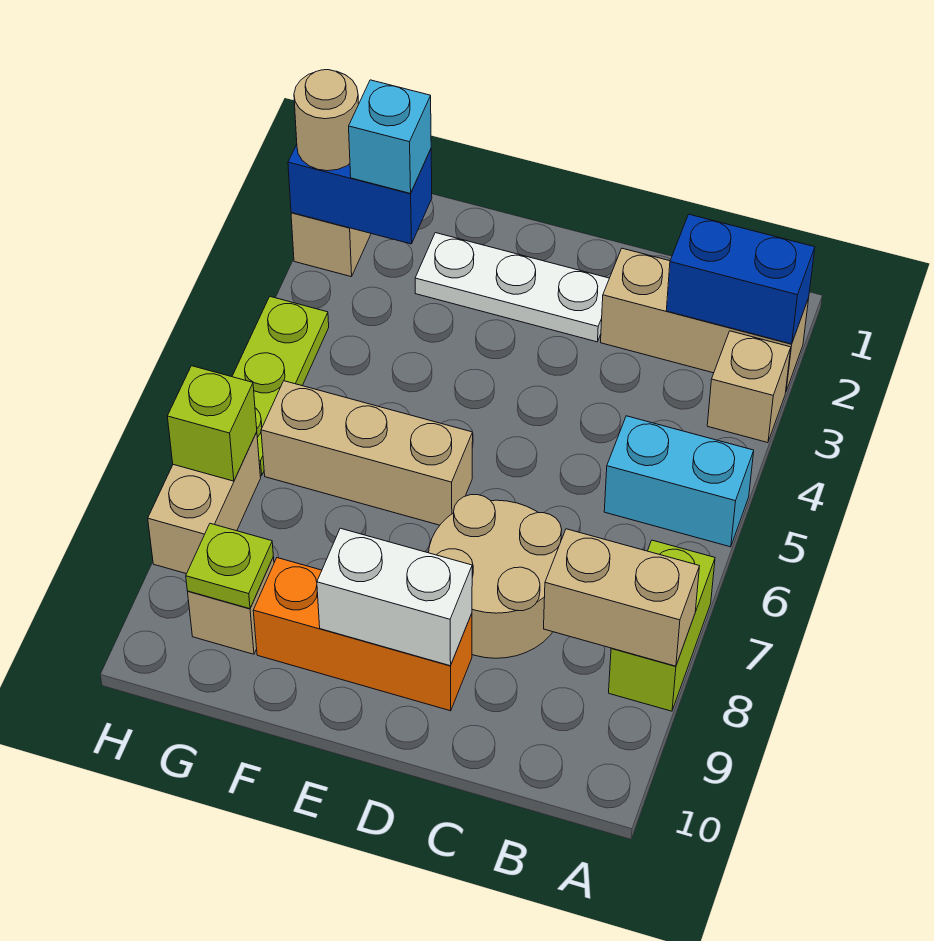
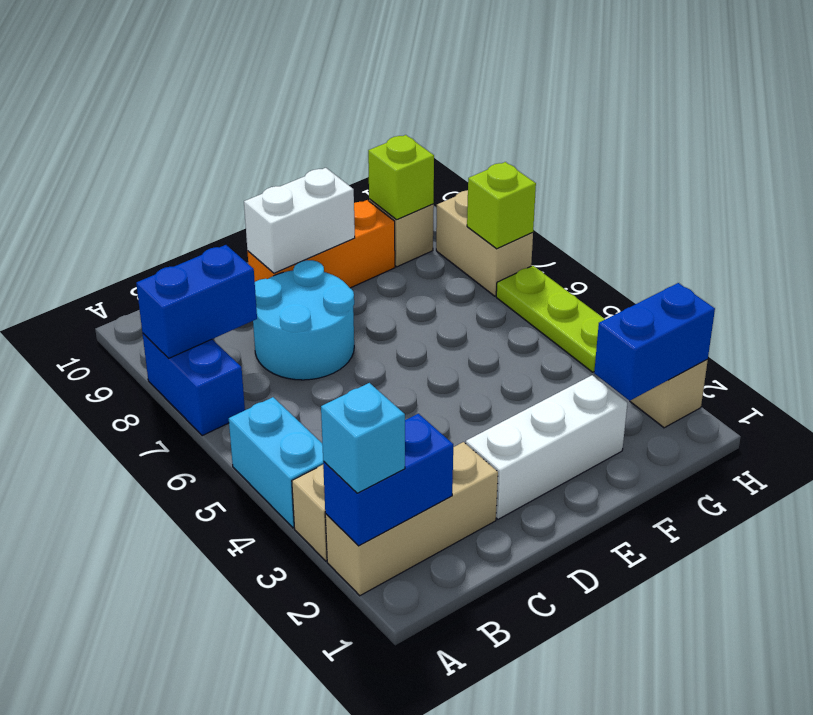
cyan 1x2 brick [604,416,754,547] -> cyan 1x2 brick turned to [229,397,324,528]
lime 1x2 brick [609,540,715,711] -> blue 1x2 brick [143,334,245,436]
tan 1x2 brick [544,529,699,666] -> blue 1x2 brick [136,245,257,358]
tan 2x2 round brick [429,495,562,658] -> cyan 2x2 round brick [253,260,354,380]
white 1x3 plate [415,233,609,342] -> white 1x3 brick [466,375,627,519]
tan 1x3 brick [261,381,473,525] -> none
cyan 1x1 brick [349,80,431,193] -> cyan 1x1 brick moved to [321,383,405,493]
lime 1x1 plate [186,523,273,609] -> lime 1x1 brick [368,135,434,220]
tan 1x1 round brick [294,70,359,171] -> none

